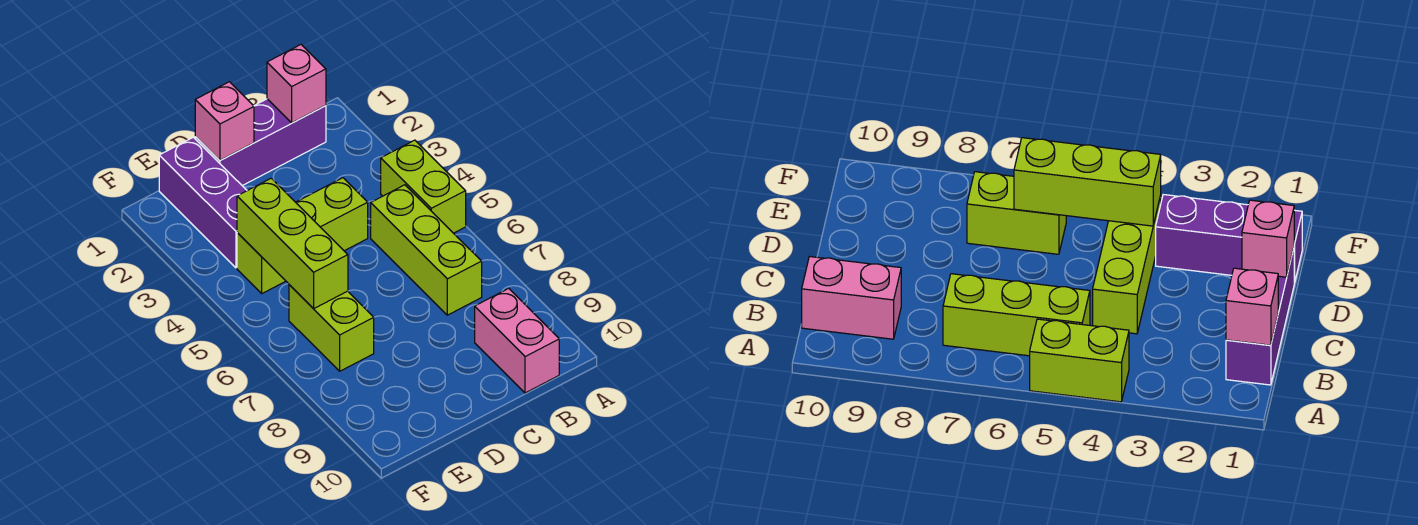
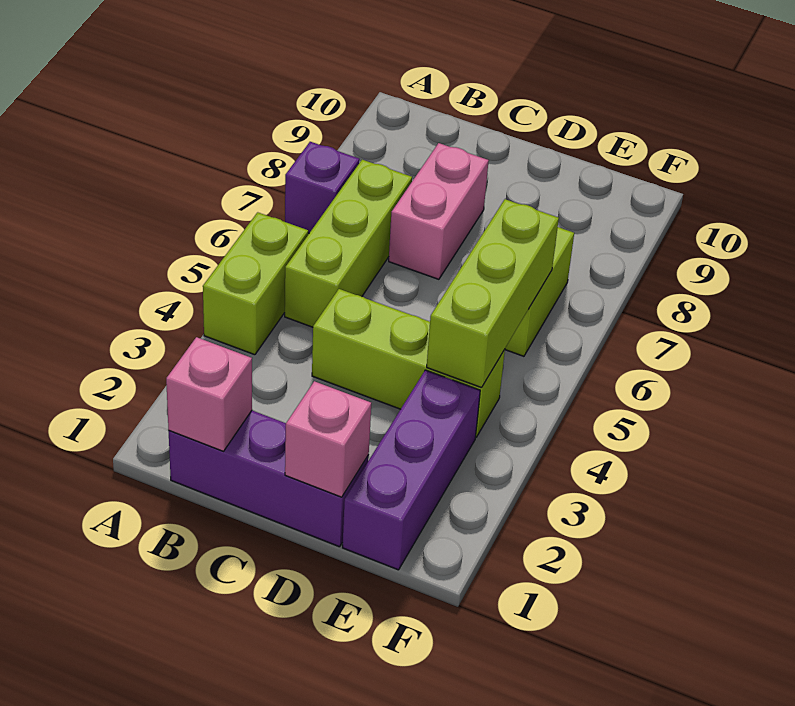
none -> purple 1x1 brick [285,142,359,233]
pink 1x2 brick [475,288,559,393] -> pink 1x2 brick moved to [389,143,489,279]

